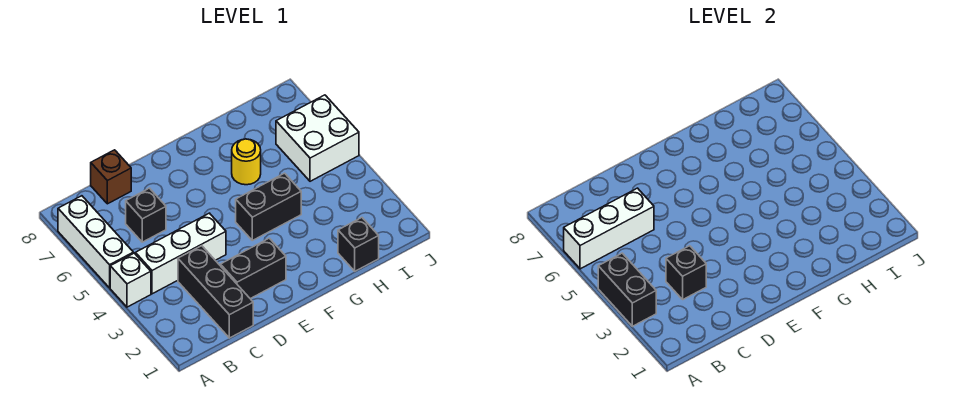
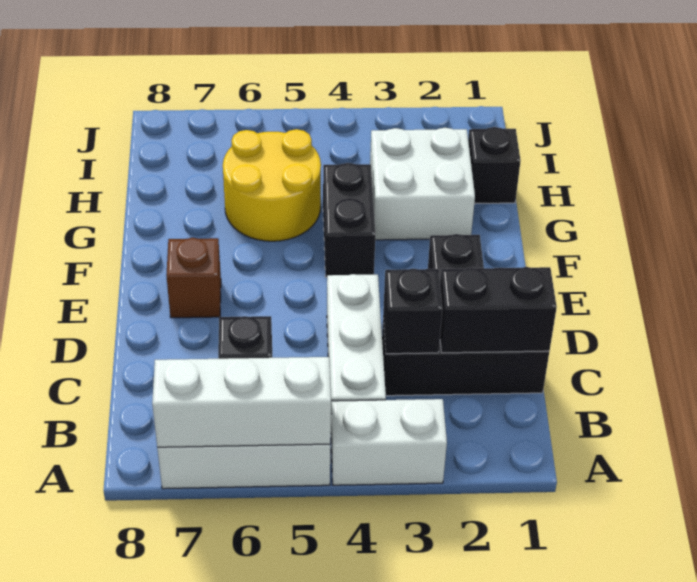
black 1x2 brick [598,253,656,326] -> black 1x2 brick moved to [440,267,557,353]
white 1x1 brick [110,253,151,307] -> white 1x2 brick [331,399,447,485]
white 1x3 brick [564,188,654,269] -> white 1x3 brick turned to [152,357,331,447]
brown 1x1 brick [91,150,131,204] -> brown 1x1 brick moved to [166,238,221,318]
yellow 1x1 round brick [232,139,261,185] -> yellow 2x2 round brick [223,129,321,241]
white 2x2 brick [276,95,359,181] -> white 2x2 brick moved to [370,128,475,240]

